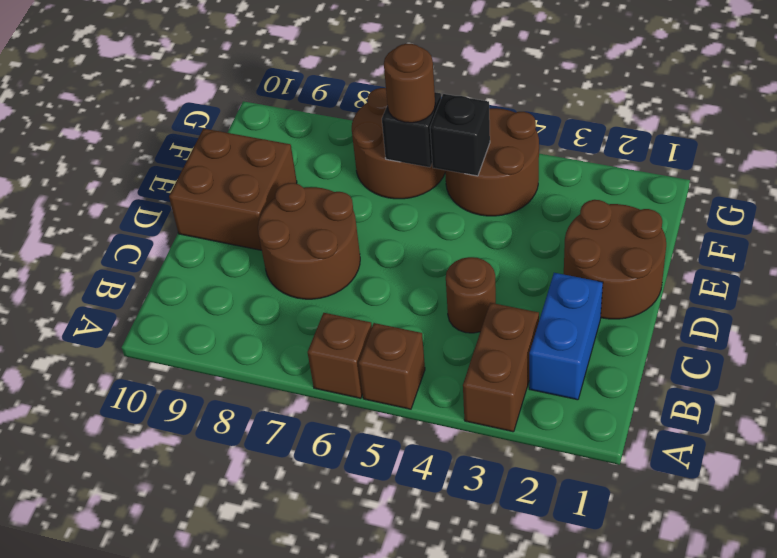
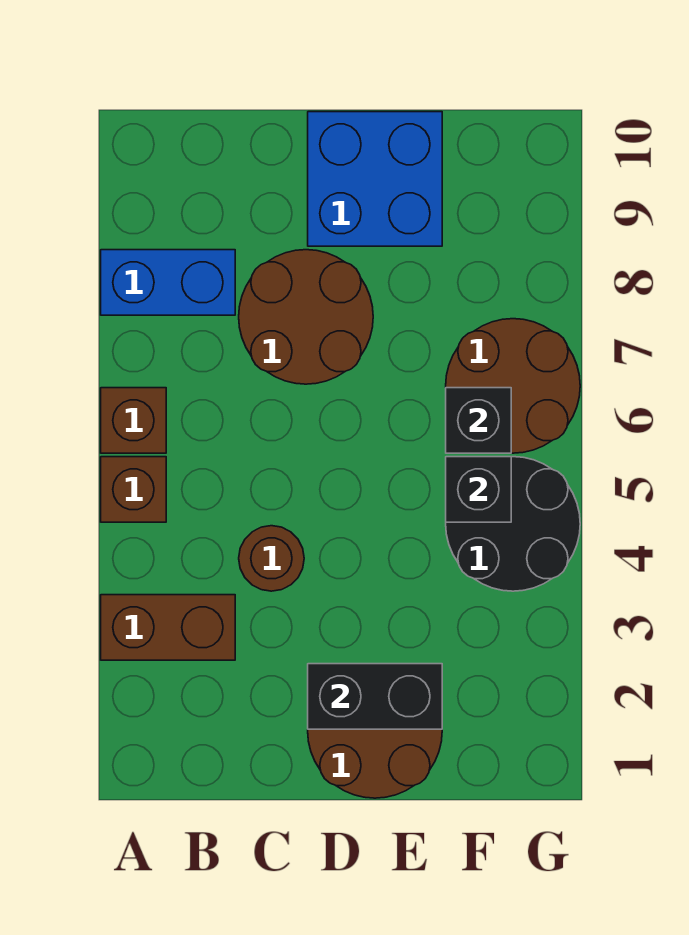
blue 1x2 brick [529,273,603,400] -> blue 1x2 brick moved to [101,250,235,315]
none -> black 1x2 brick [308,664,442,729]
brown 2x2 brick [169,129,297,250] -> blue 2x2 brick [308,112,442,246]
brown 2x2 round brick [445,108,539,216] -> black 2x2 round brick [446,457,580,591]
brown 1x1 round brick [384,44,435,123] -> none

